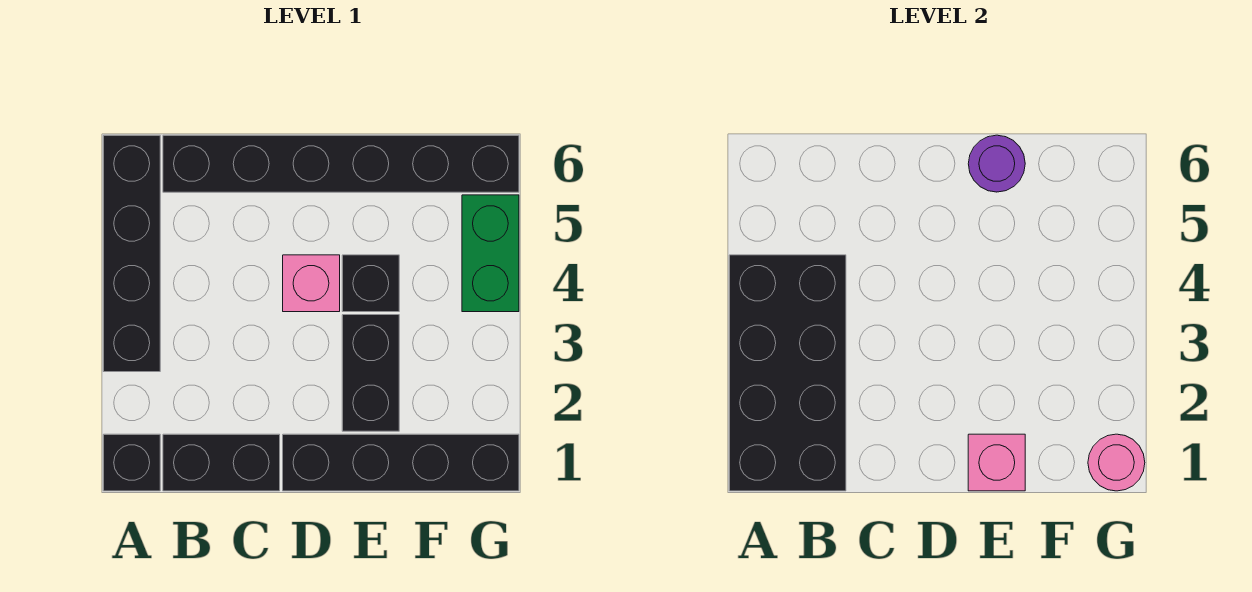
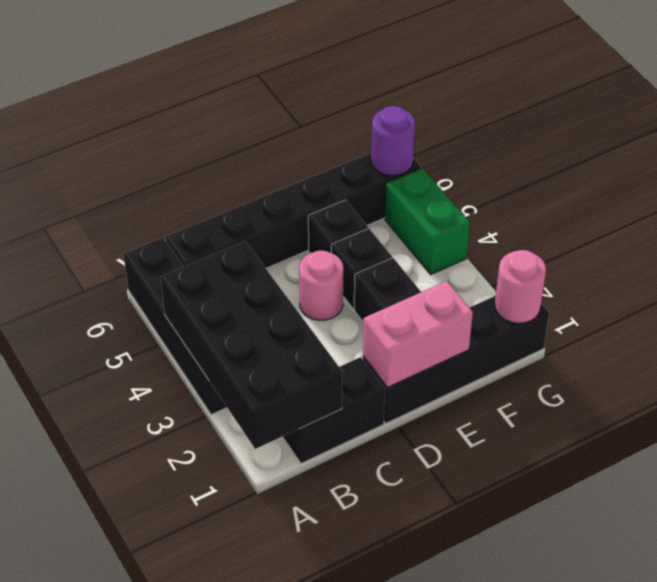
black 1x1 brick [103,434,160,491] -> black 1x1 brick moved to [308,200,368,253]
pink 1x1 brick [283,255,340,312] -> pink 1x1 round brick [299,250,343,320]
pink 1x1 brick [968,434,1025,491] -> pink 1x2 brick [363,281,473,388]
purple 1x1 round brick [968,135,1025,192] -> purple 1x1 round brick moved to [371,106,415,176]

